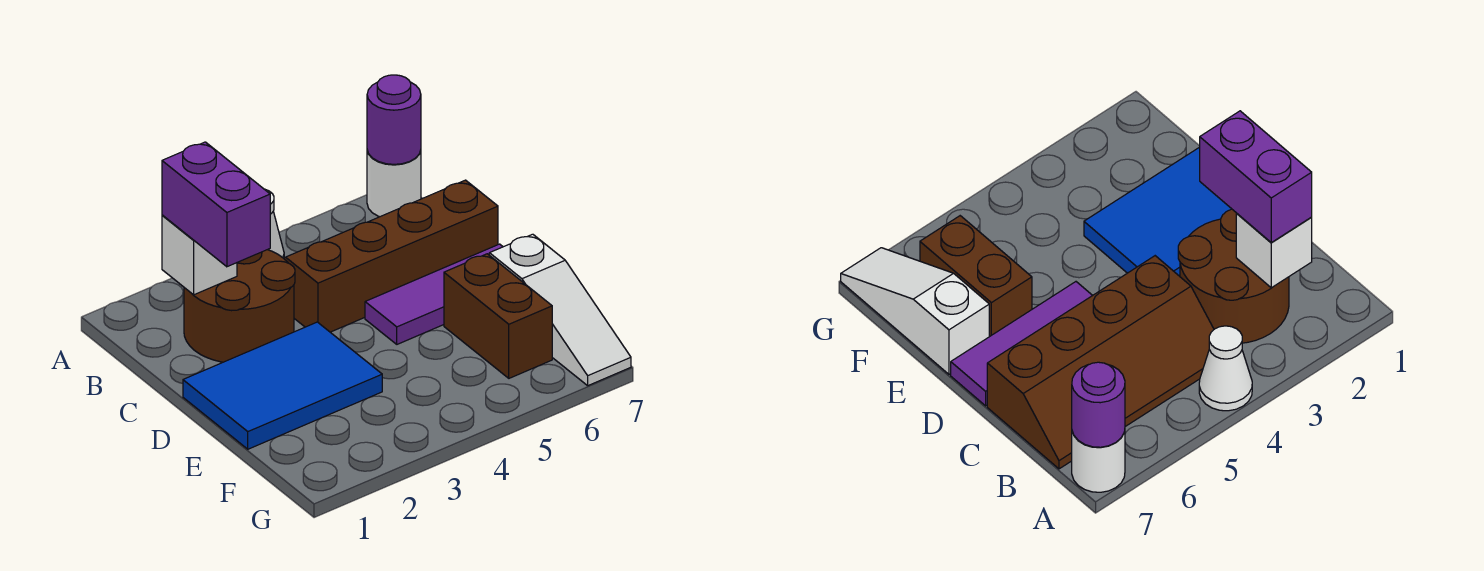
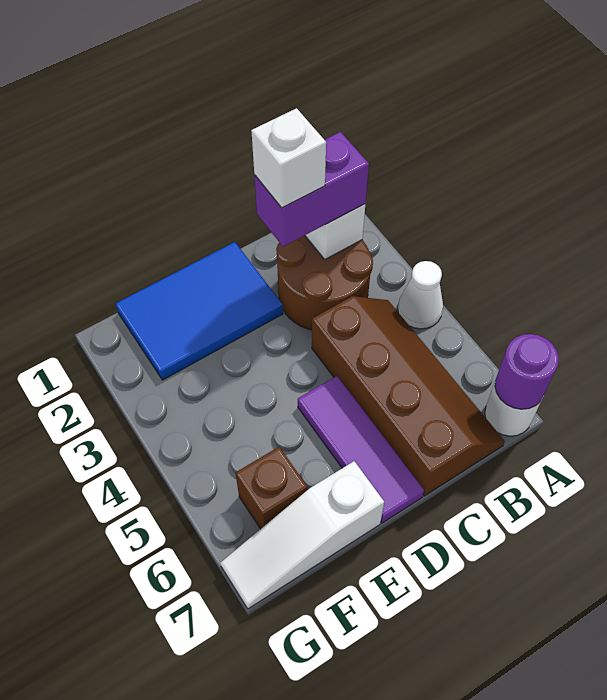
none -> white 1x1 brick [251,108,326,208]
blue 2x3 tile [183,322,382,449] -> blue 2x3 tile turned to [116,242,283,380]
brown 1x2 brick [444,254,552,378] -> brown 1x1 brick [235,447,307,529]

